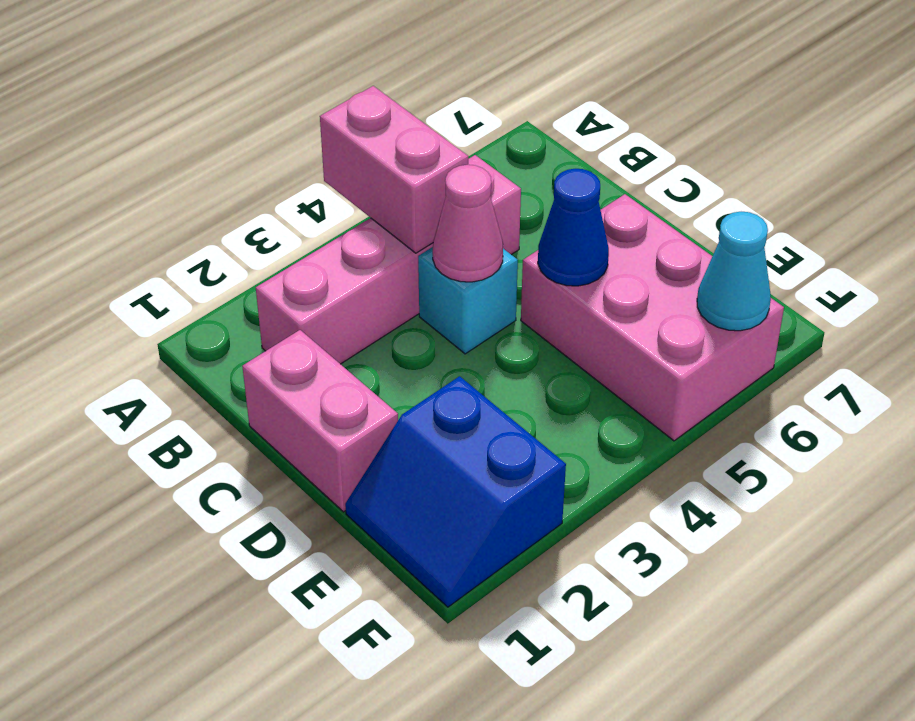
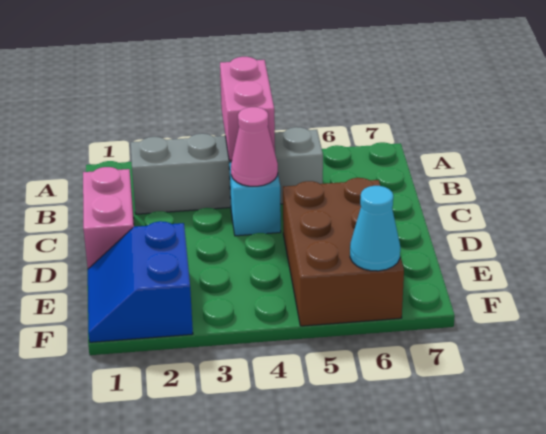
pink 1x4 brick [256,155,521,364] -> grey 1x4 brick [131,127,323,214]
pink 2x3 brick [521,194,784,441] -> brown 2x3 brick [283,178,404,326]
blue 1x1 cone [538,169,609,286] -> none

